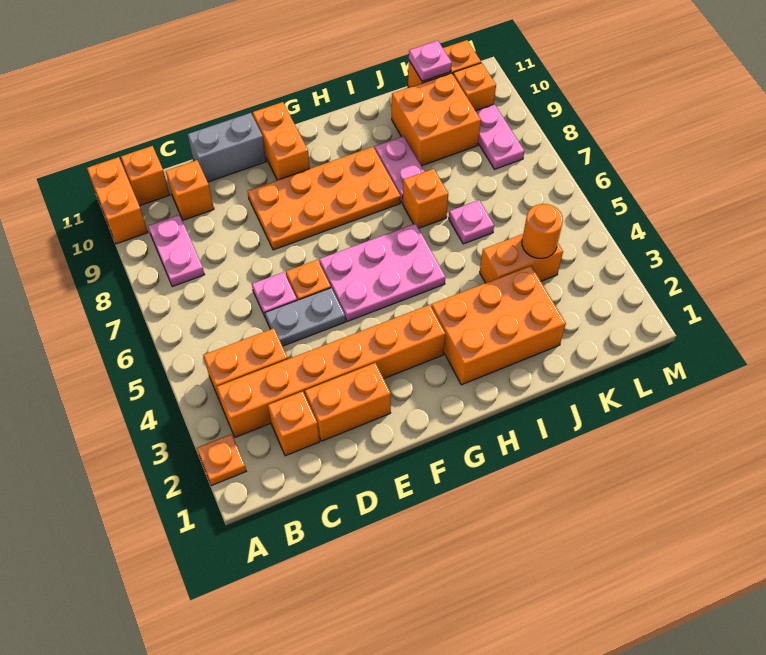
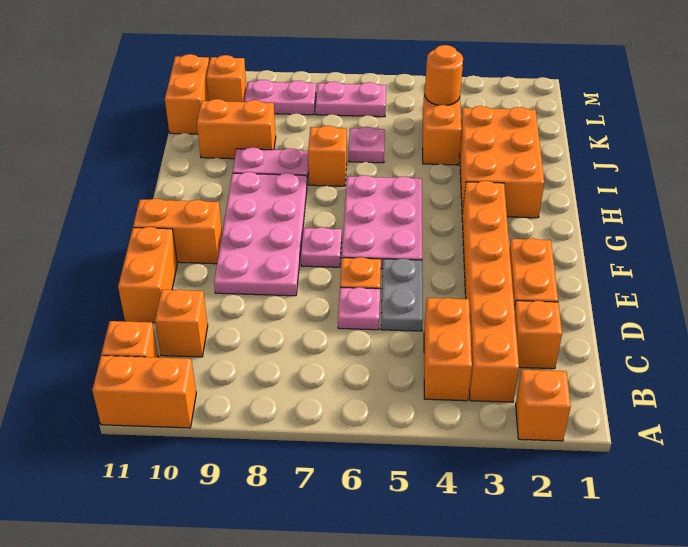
orange 1x1 plate [197,434,246,486] -> orange 1x1 brick [516,370,571,441]
pink 1x2 plate [148,215,205,287] -> pink 1x2 plate moved to [316,81,386,117]
grey 1x2 brick [188,113,266,182] -> orange 1x2 brick [118,227,177,323]
orange 2x4 plate [248,147,401,250] -> pink 2x4 plate [214,172,307,296]
orange 2x2 brick [392,73,481,166] -> orange 1x2 brick [197,99,276,159]
pink 1x1 plate [409,41,452,81] -> pink 1x1 plate moved to [301,227,342,267]

